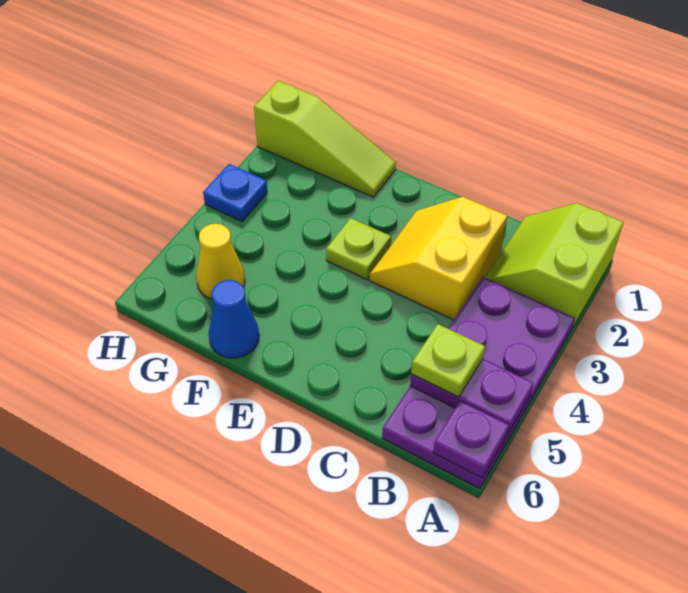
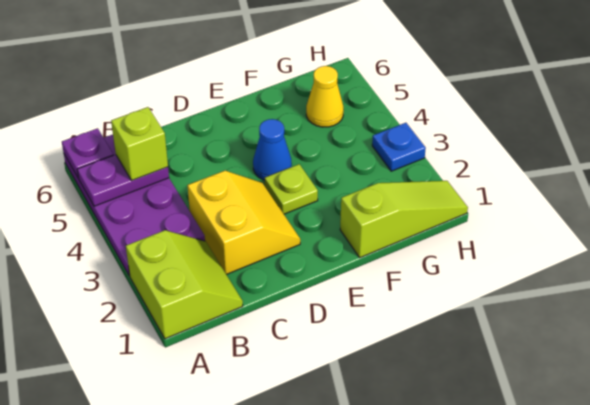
lime 1x1 plate [411,324,485,397] -> lime 1x1 brick [111,107,168,180]
lime 1x3 slope [254,81,396,197] -> lime 1x3 slope turned to [340,181,468,258]
blue 1x1 cone [208,280,259,358] -> blue 1x1 cone moved to [253,119,292,180]

